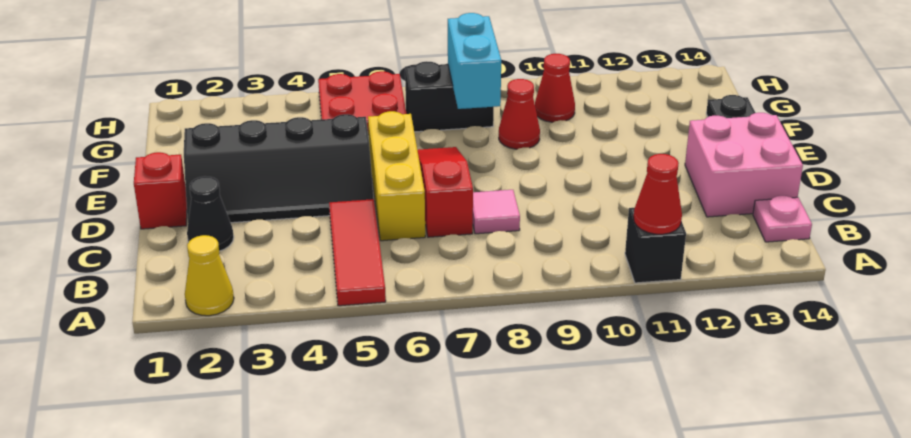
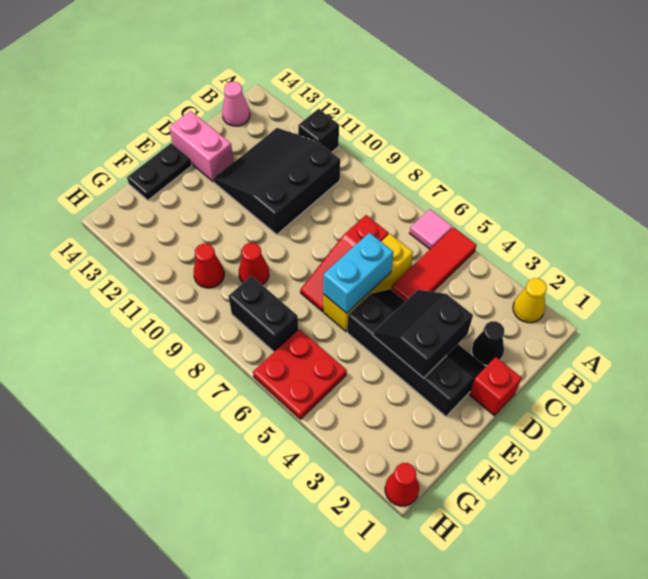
red 1x1 cone [634,154,682,234] -> red 1x1 cone moved to [385,463,419,506]
none -> black 3x3 slope [214,128,340,234]
pink 1x1 plate [753,196,812,242] -> pink 1x1 cone [222,82,250,126]
pink 1x1 tile [473,190,520,234] -> pink 1x1 tile moved to [410,209,452,249]
pink 2x2 brick [685,113,803,217] -> pink 1x2 brick [169,111,234,182]
none -> black 2x2 slope [373,290,473,378]
cyan 1x2 brick [448,13,501,109] -> cyan 1x2 brick moved to [323,233,393,313]

